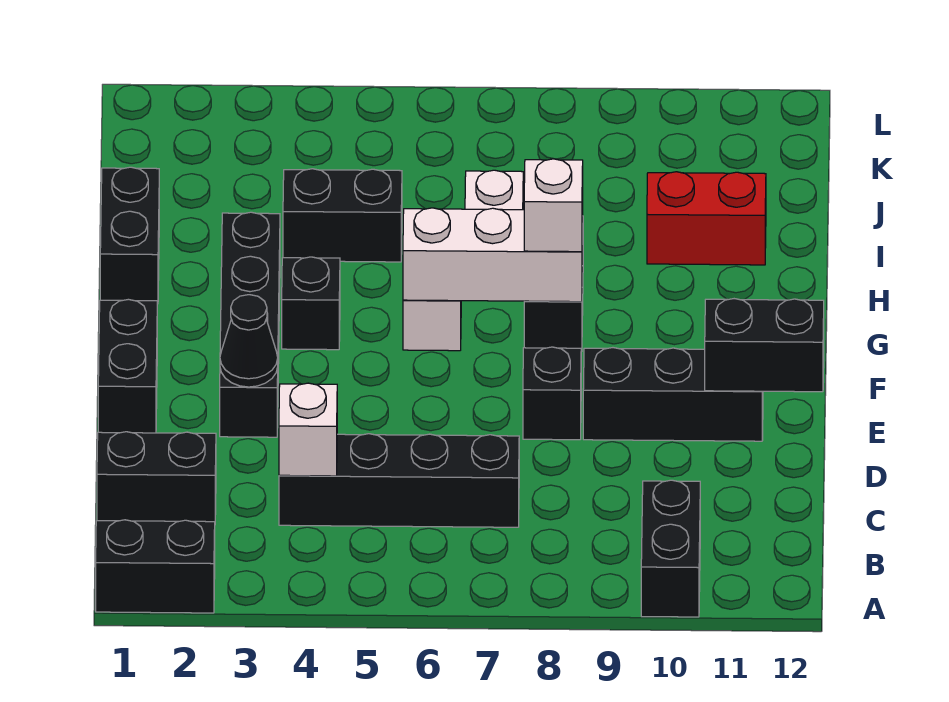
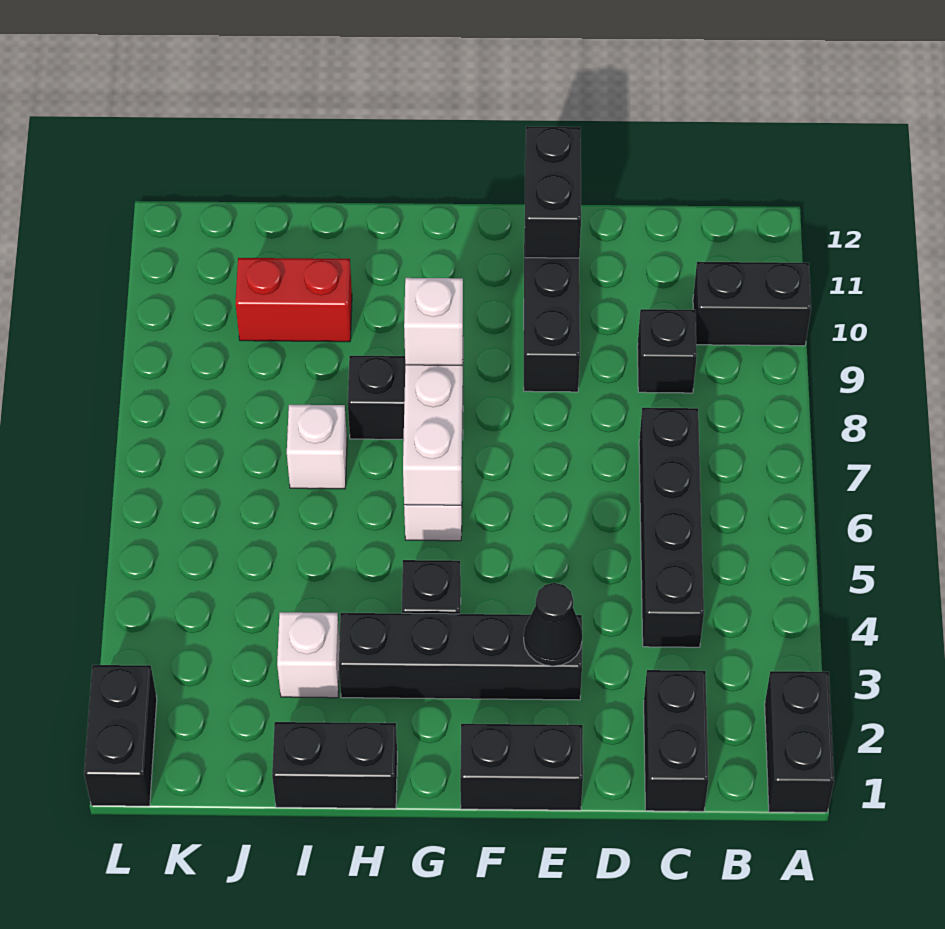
white 1x1 brick [279,383,337,476] -> white 1x1 brick moved to [277,612,340,698]
black 1x1 brick [523,347,581,440] -> black 1x1 brick moved to [637,309,697,393]
black 1x2 brick [283,169,402,262] -> black 1x2 brick moved to [84,665,157,806]
red 1x2 brick [647,172,766,265] -> red 1x2 brick turned to [236,258,352,342]

